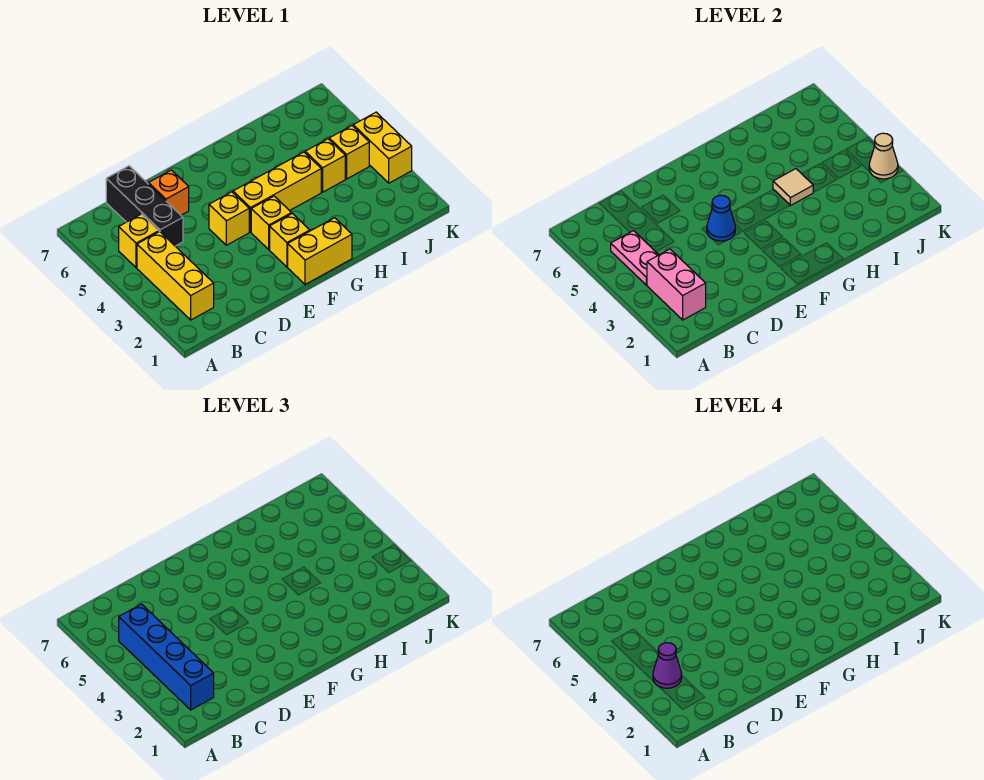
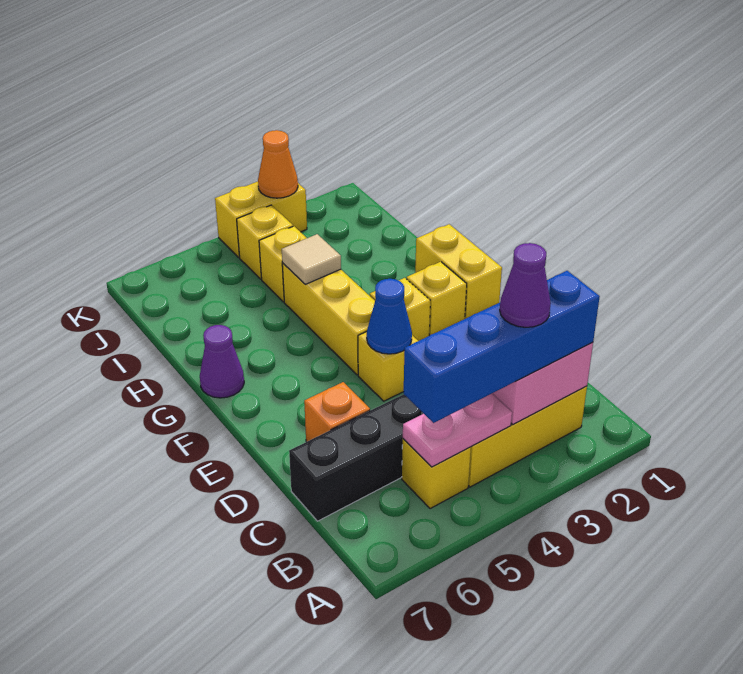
none -> purple 1x1 cone [200,325,244,398]
tan 1x1 cone [869,133,898,179] -> orange 1x1 cone [258,130,298,198]

